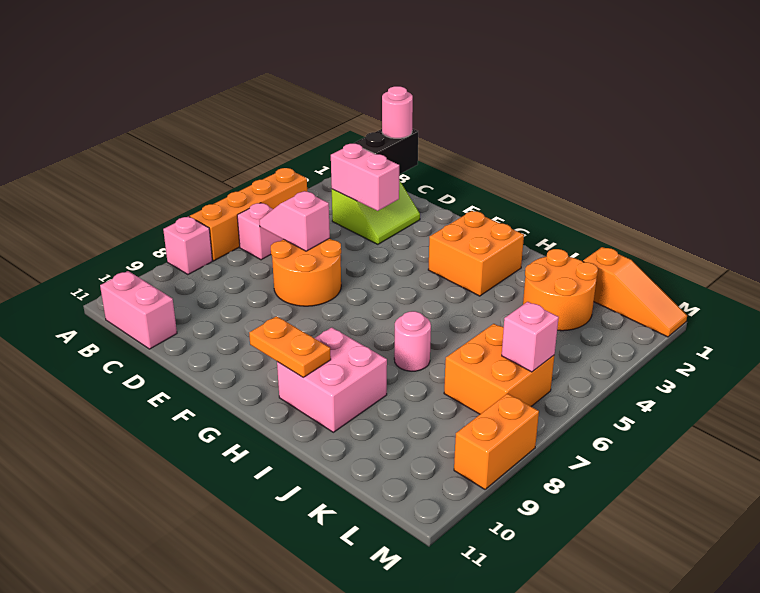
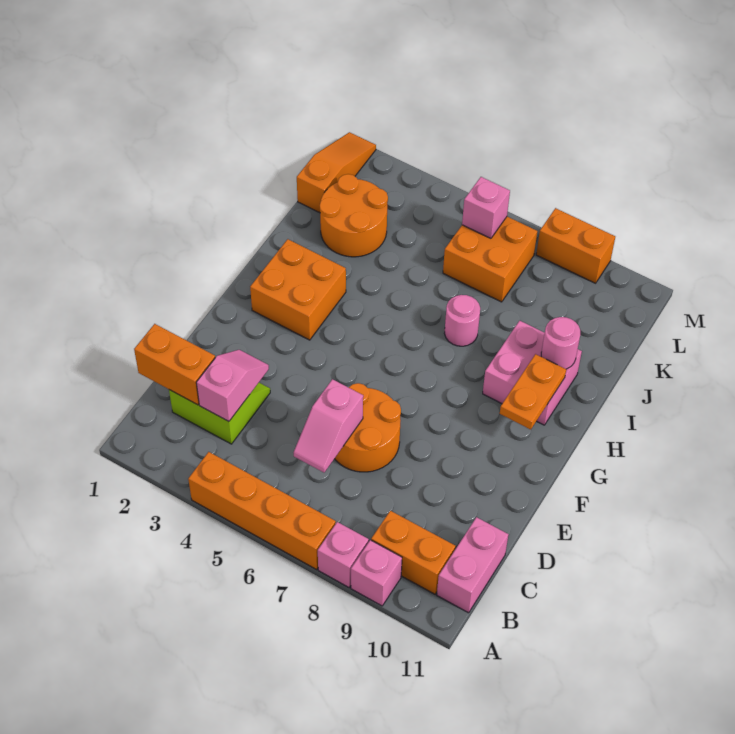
pink 1x1 brick [237,203,283,260] -> pink 1x1 brick moved to [351,540,402,606]
none -> orange 1x2 brick [371,511,456,594]
black 1x2 brick [354,129,418,174] -> orange 1x2 brick [134,324,215,405]
pink 1x1 round brick [382,86,413,138] -> pink 1x1 round brick moved to [541,317,580,369]
pink 1x2 brick [331,143,399,211] -> pink 1x2 slope [196,350,269,421]

